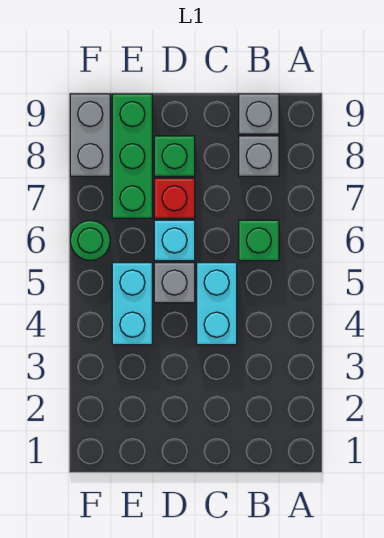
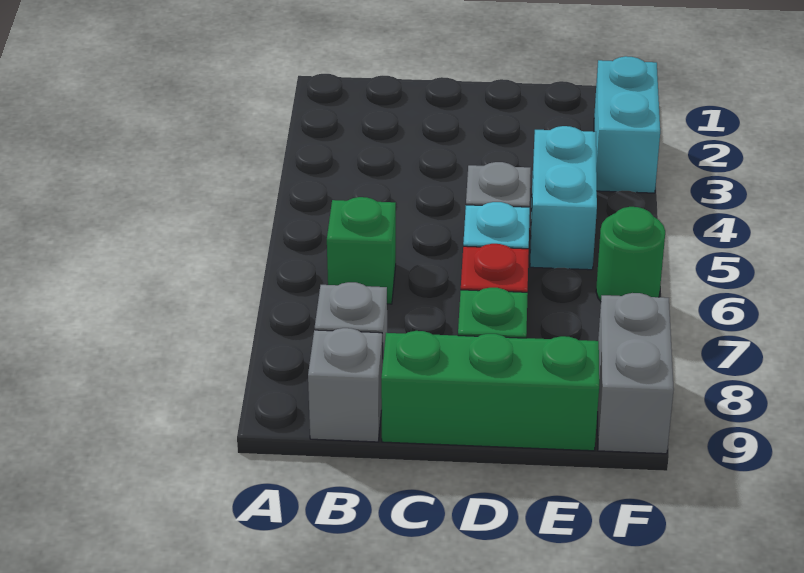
cyan 1x2 brick [197,263,237,345] -> cyan 1x2 brick moved to [594,56,660,193]
green 1x3 brick [112,94,152,218] -> green 1x3 brick turned to [381,331,599,451]

